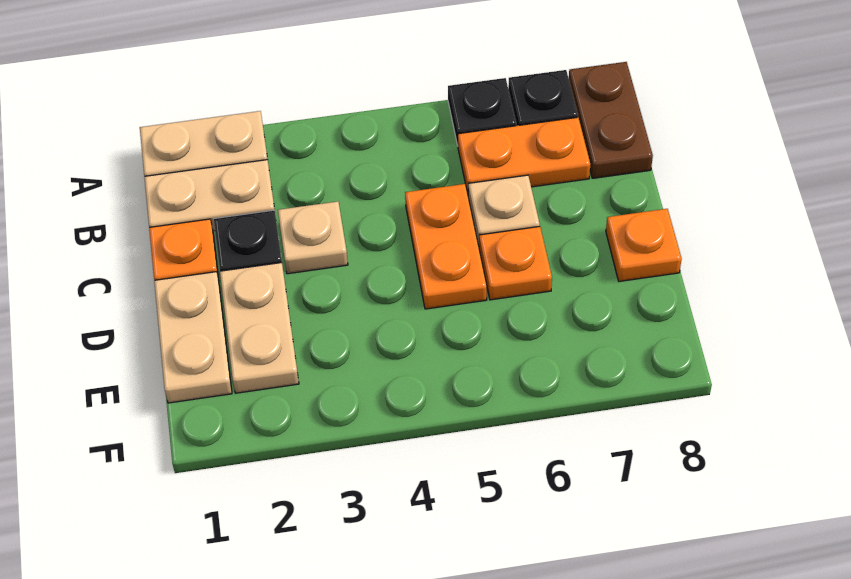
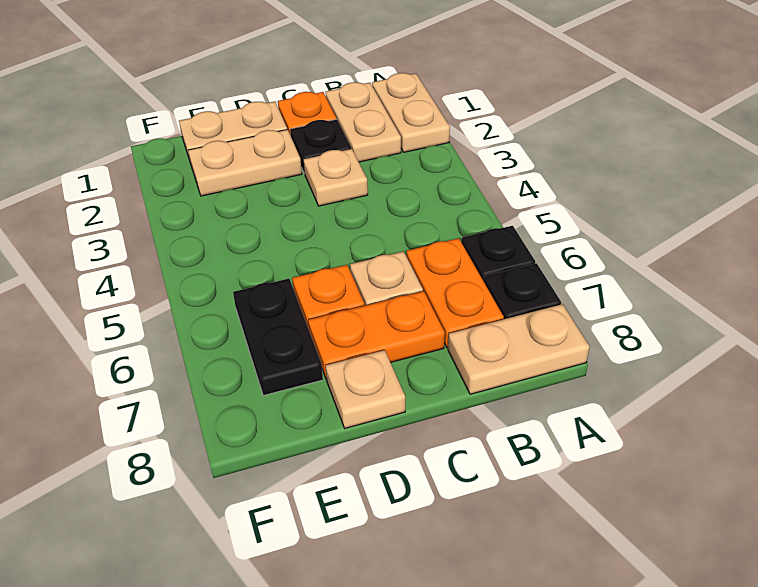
brown 1x2 plate [569,62,653,178] -> tan 1x2 plate [448,304,590,394]
orange 1x2 plate [405,184,487,309] -> orange 1x2 plate moved to [308,291,445,379]
orange 1x1 plate [606,209,682,281] -> tan 1x1 plate [326,350,405,428]
none -> black 1x2 plate [233,279,323,396]

